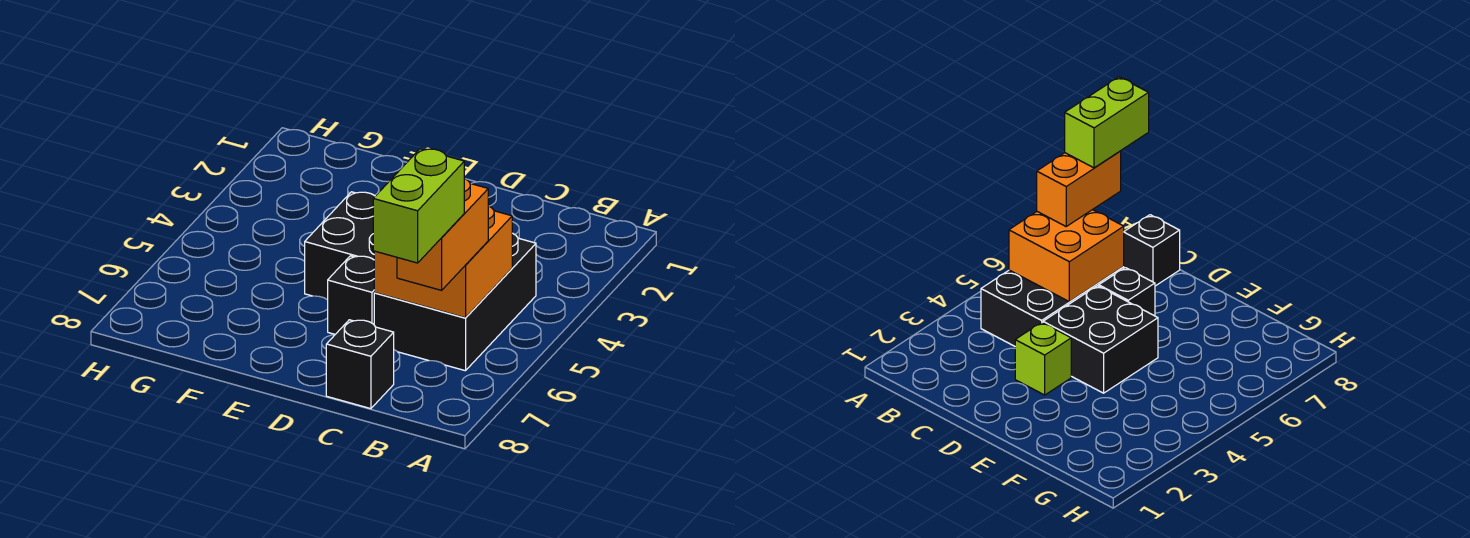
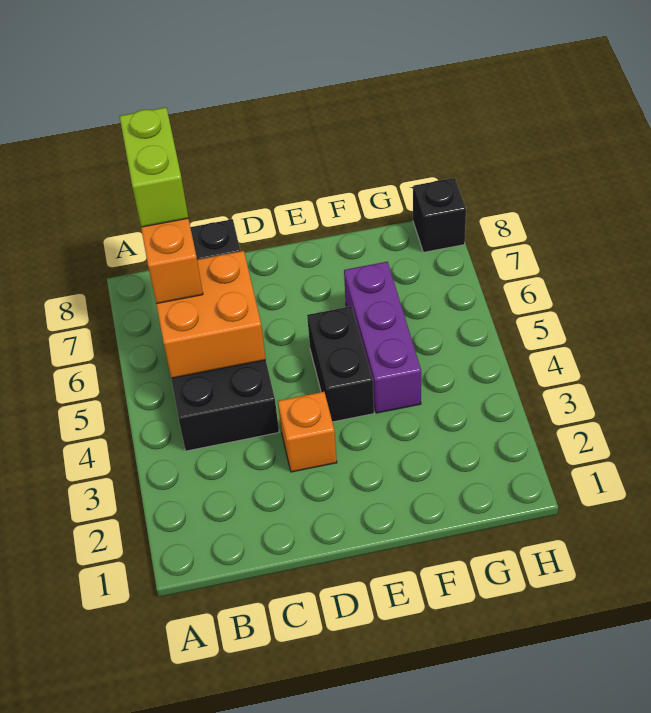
lime 1x1 brick [1015,322,1071,395] -> orange 1x1 brick [278,392,337,472]
black 2x2 brick [305,192,375,300] -> black 1x2 brick [307,306,374,422]
black 1x1 brick [328,256,374,334] -> black 1x1 brick moved to [413,178,466,252]
none -> purple 1x3 brick [344,262,421,413]

